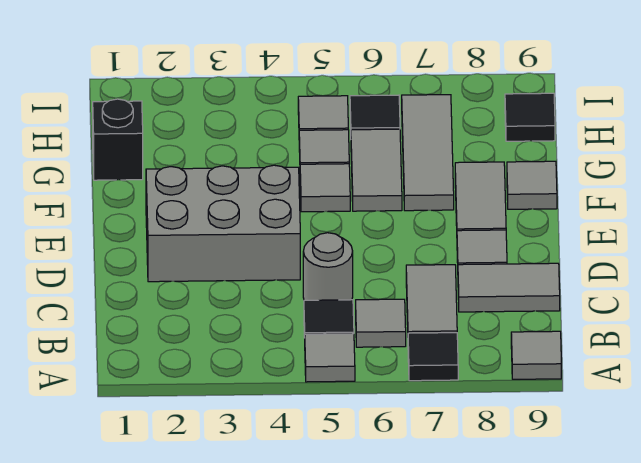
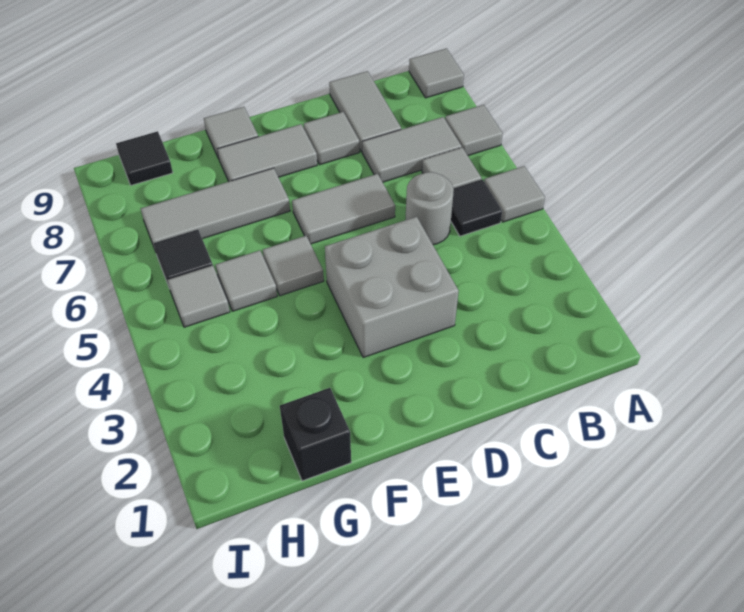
black 1x1 tile [408,333,458,381] -> grey 1x1 tile [445,105,503,155]
grey 2x3 brick [146,165,300,282] -> grey 2x2 brick [325,217,459,358]
grey 1x2 tile [351,129,402,211] -> grey 1x2 tile moved to [292,174,395,244]

